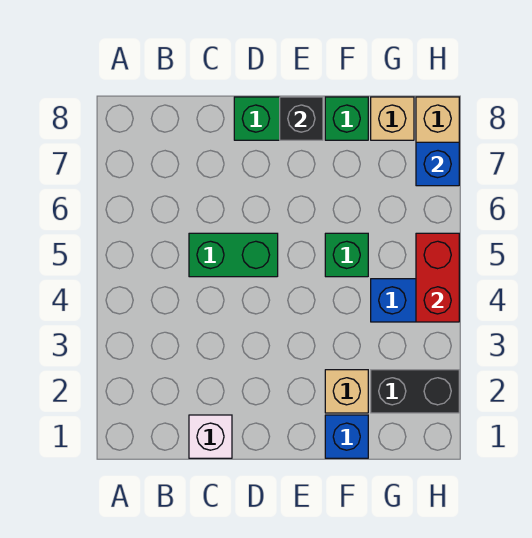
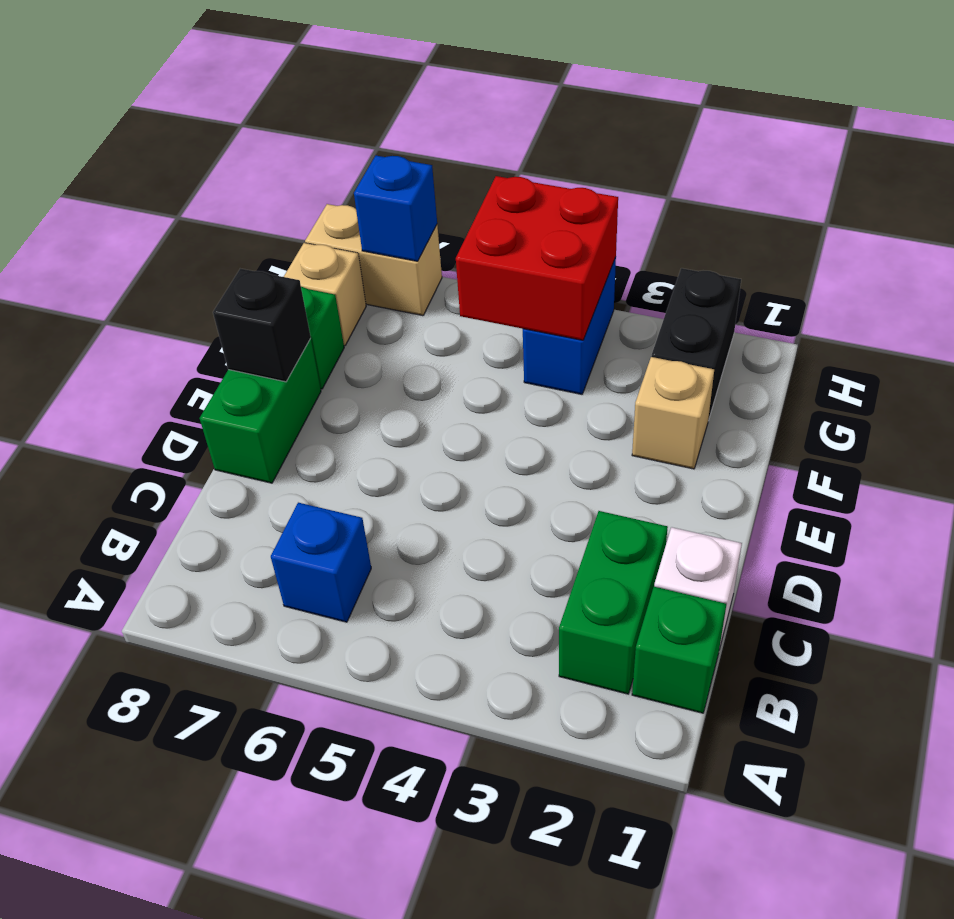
green 1x2 brick [189,233,278,277] -> green 1x2 brick moved to [559,511,668,694]
blue 1x1 brick [325,415,368,458] -> blue 1x1 brick moved to [271,503,371,622]
green 1x1 brick [325,233,368,277] -> green 1x1 brick moved to [632,587,726,713]
red 1x2 brick [416,233,459,322] -> red 2x2 brick [456,176,618,340]

